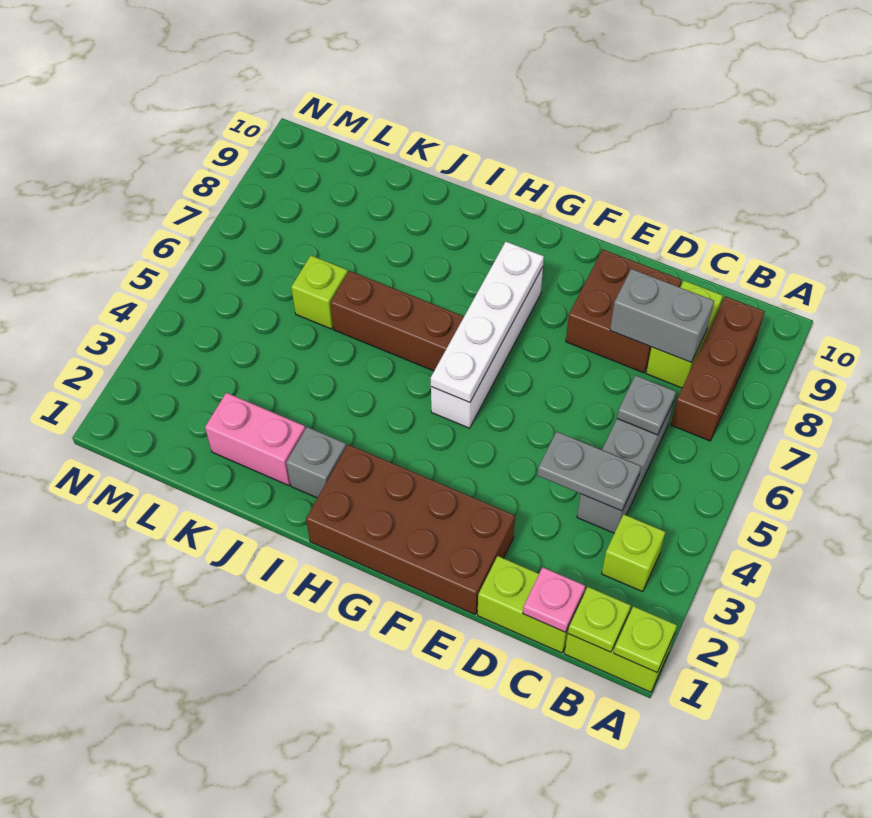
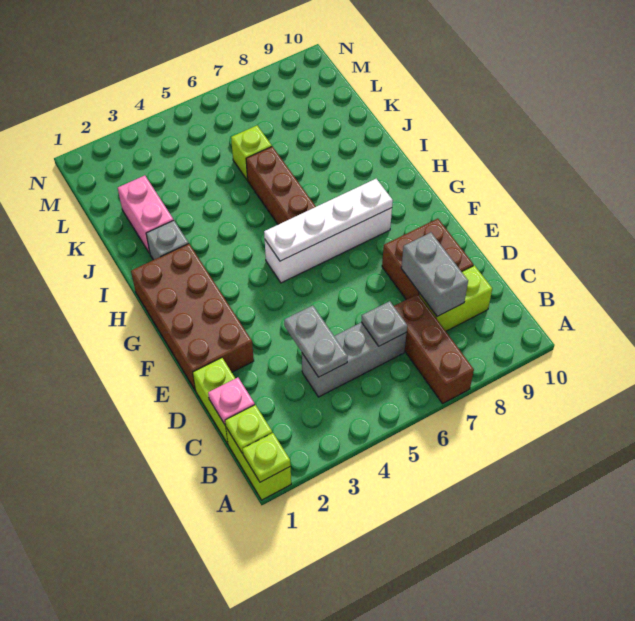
lime 1x1 brick [602,514,665,592] -> none
brown 1x3 brick [671,296,765,441] -> brown 1x3 brick turned to [394,294,474,403]

